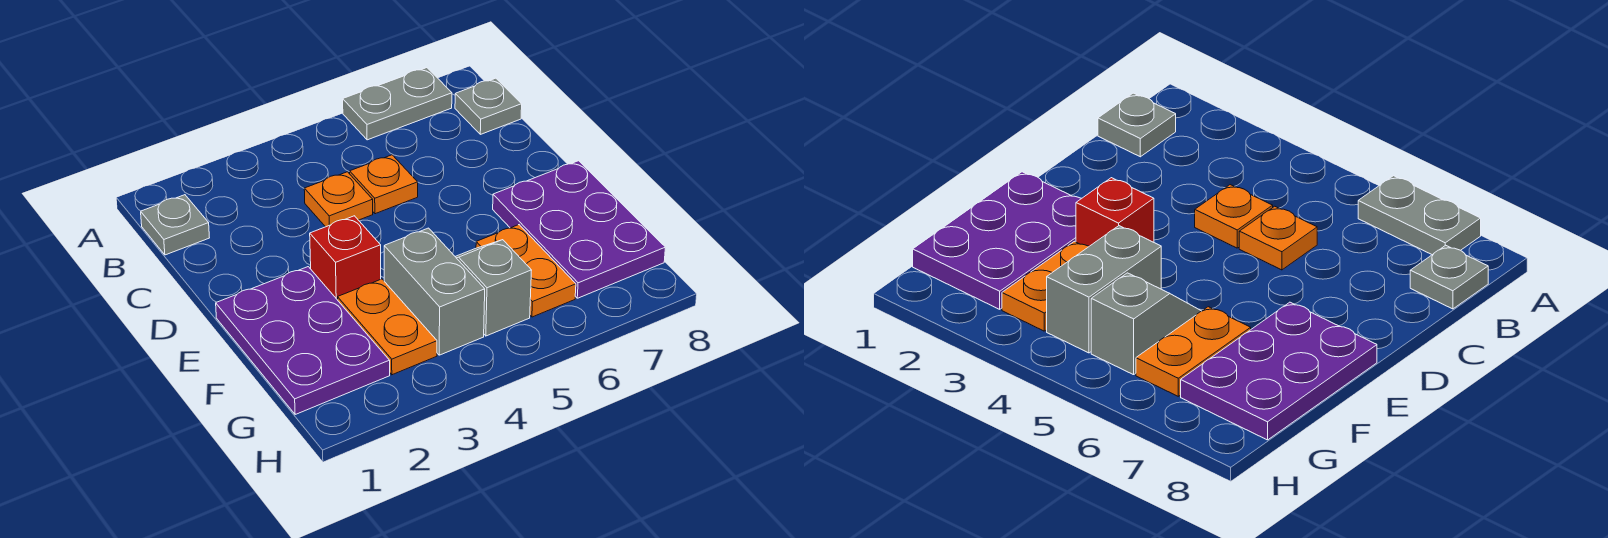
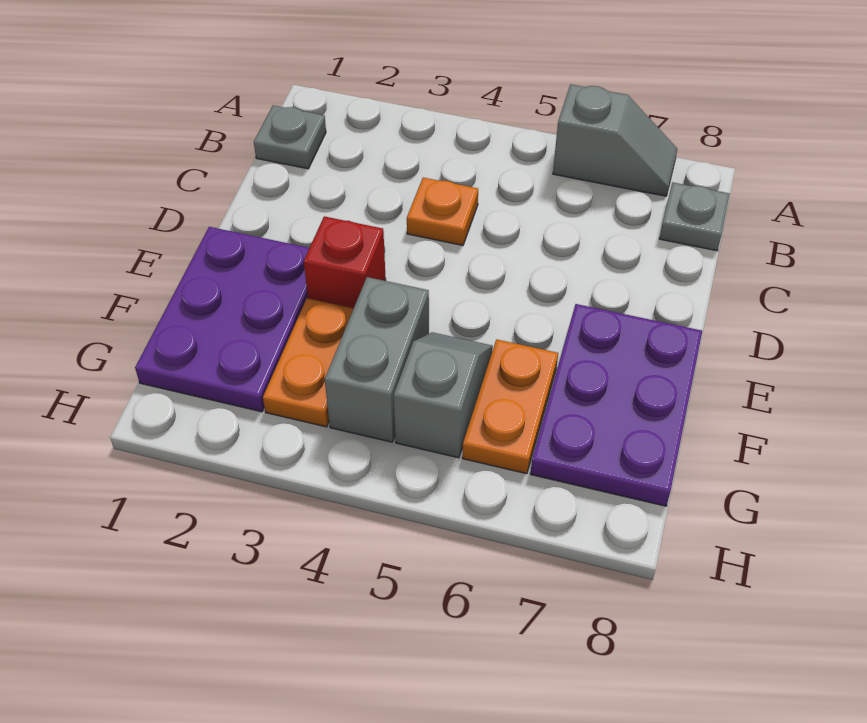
grey 1x2 plate [343,68,452,140] -> grey 1x2 slope [553,84,677,196]
orange 1x1 plate [350,155,418,214] -> none

